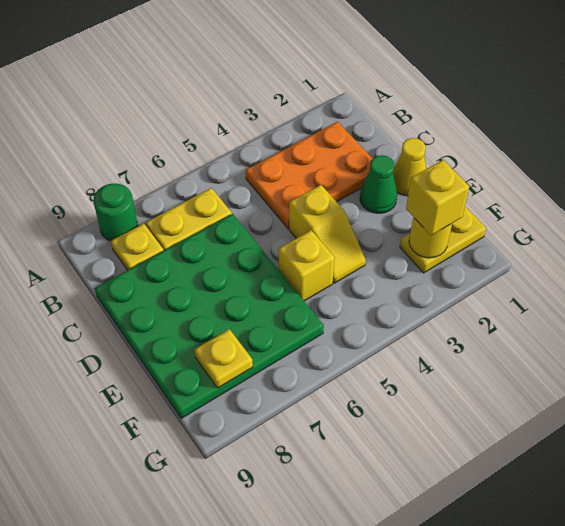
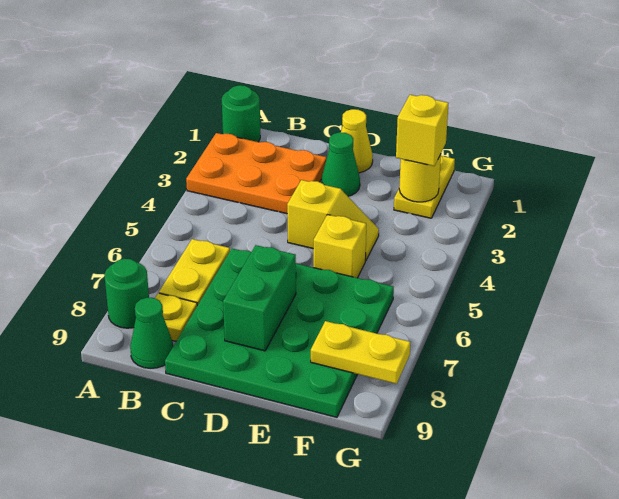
none -> green 1x1 round brick [222,85,260,142]
orange 2x3 plate [246,122,373,229] -> orange 2x3 plate turned to [186,133,327,214]
none -> green 1x1 cone [130,298,173,369]
none -> green 1x2 brick [223,245,296,351]
yellow 1x1 plate [194,329,253,388] -> yellow 1x2 plate [311,321,411,384]

